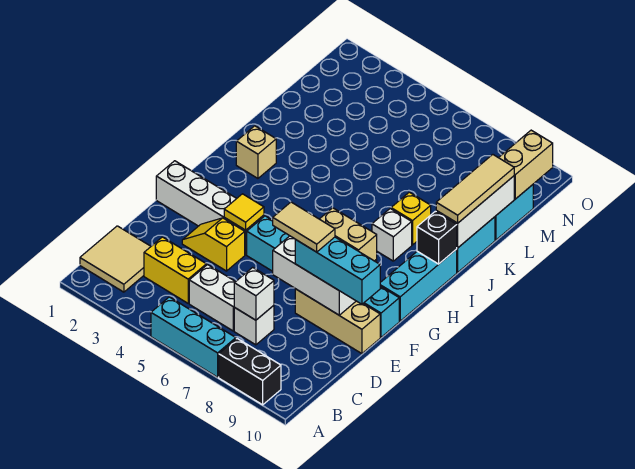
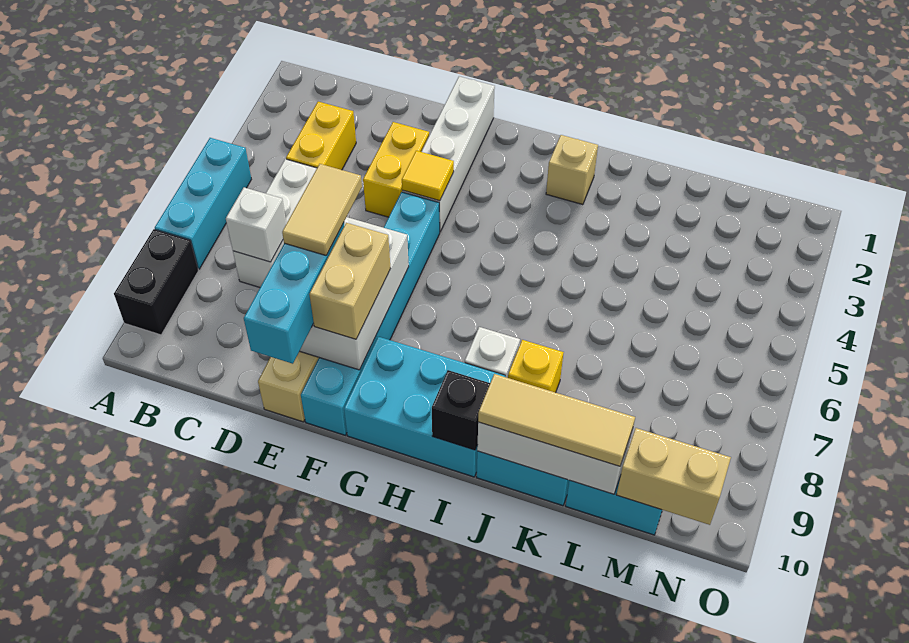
tan 2x2 tile [80,226,151,292] -> none
yellow 1x2 slope [182,218,245,271] -> yellow 1x2 brick [363,122,429,217]
cyan 1x3 brick [380,249,457,321] -> cyan 2x3 brick [344,337,505,477]

